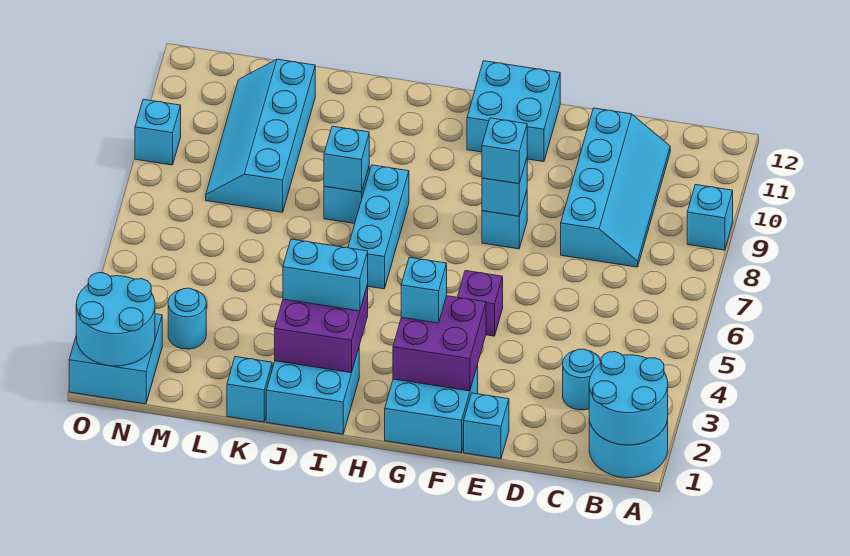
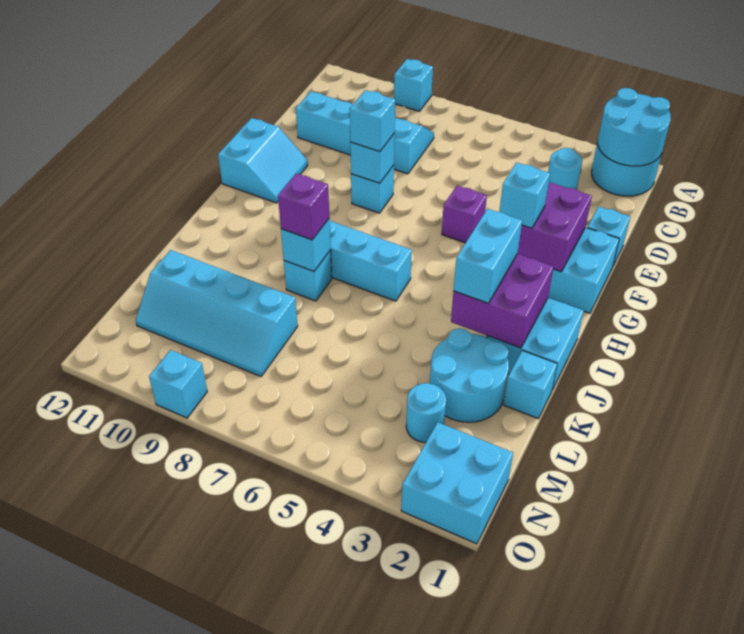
cyan 2x2 brick [467,61,560,162] -> cyan 2x2 slope [218,118,308,203]
none -> purple 1x1 brick [278,173,329,240]
cyan 2x2 round brick [76,273,155,366] -> cyan 2x2 round brick moved to [430,328,509,422]

